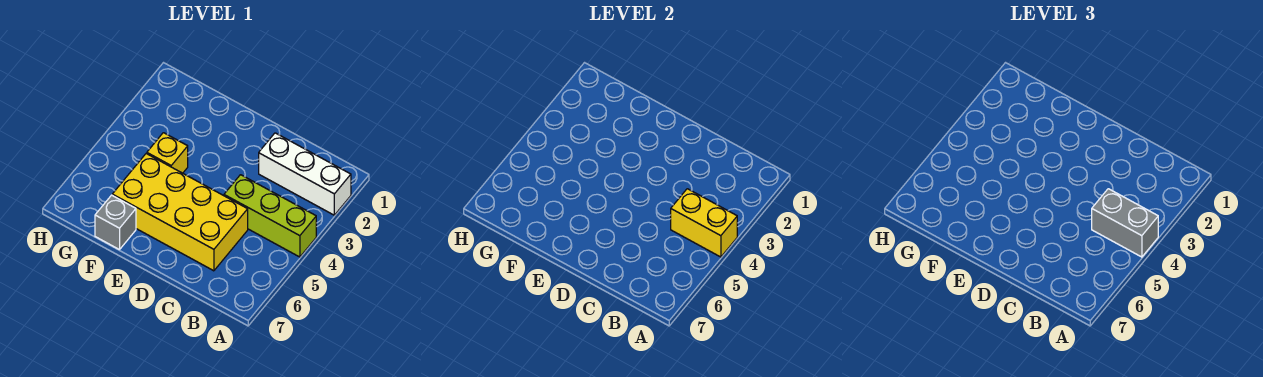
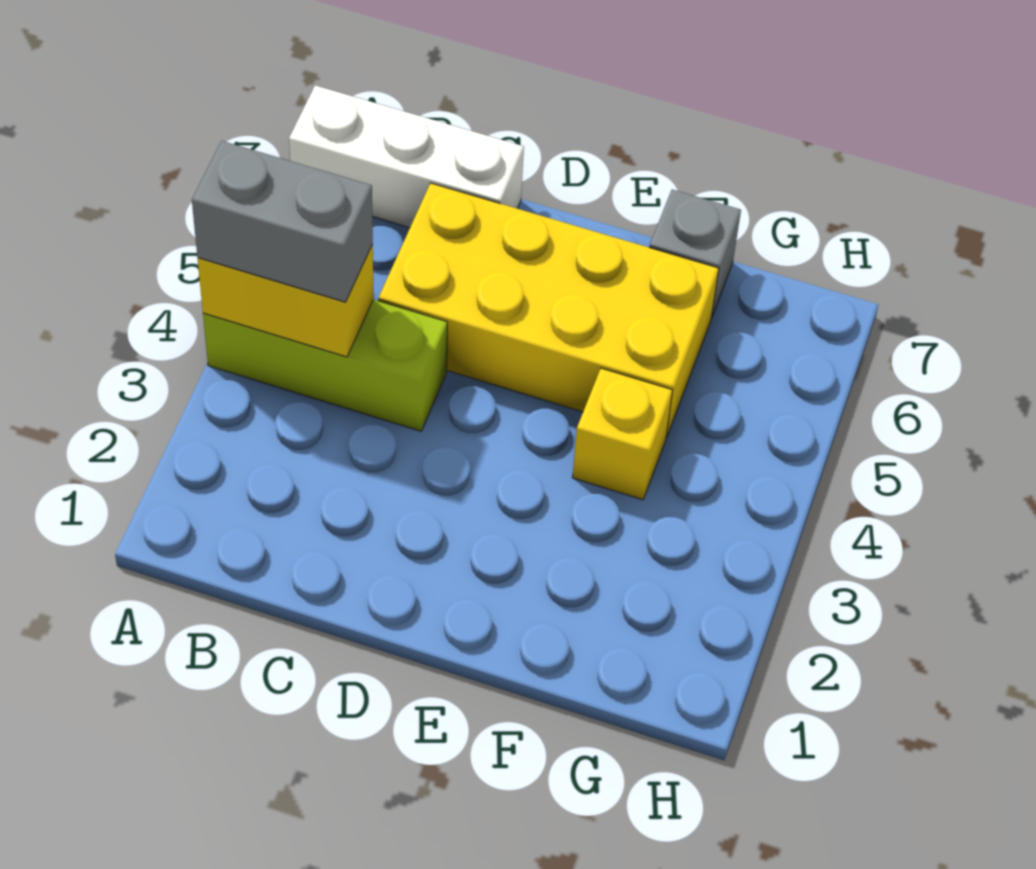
white 1x3 brick [259,133,351,215] -> white 1x3 brick moved to [289,85,524,228]

